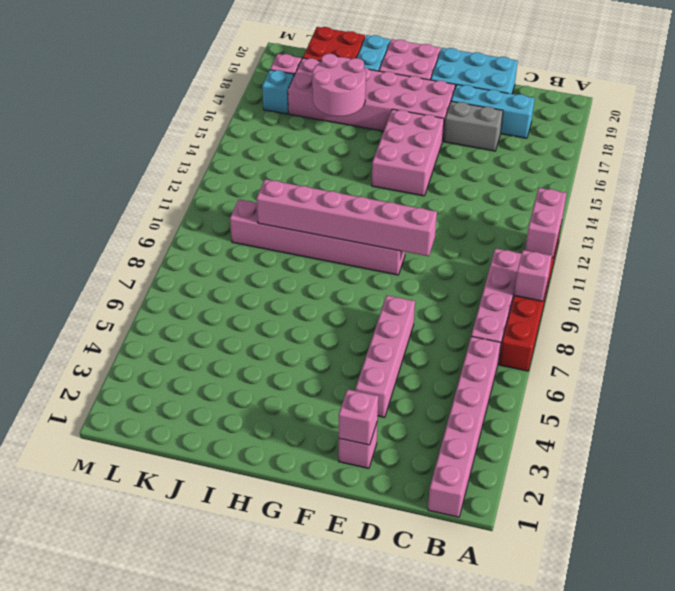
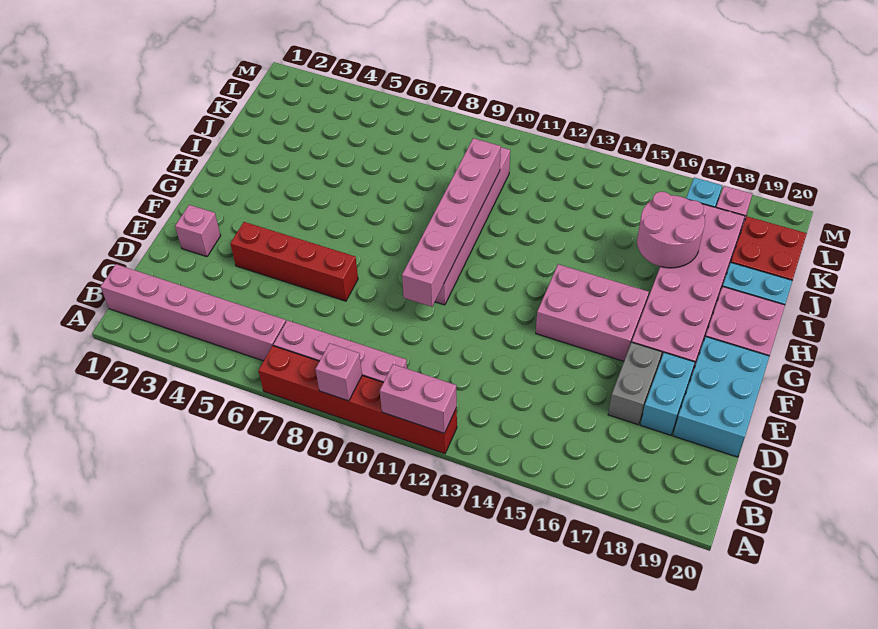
cyan 1x3 brick [451,85,535,138] -> cyan 1x2 brick [641,353,695,435]
pink 1x1 brick [339,389,378,445] -> none
pink 1x4 brick [356,295,415,417] -> red 1x4 brick [230,222,358,301]

